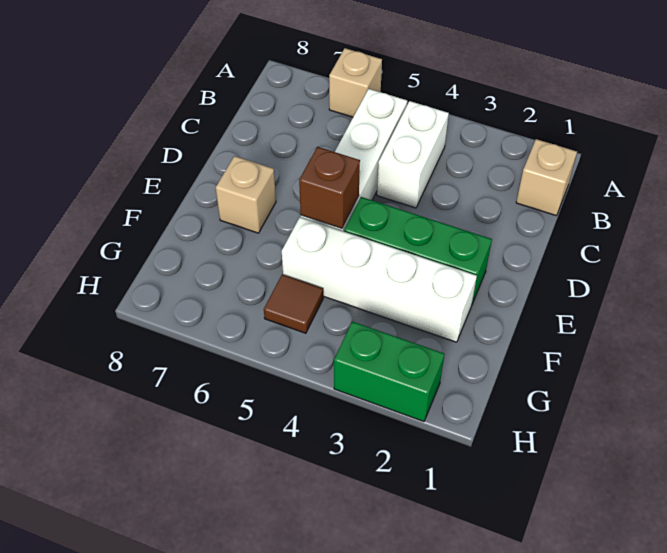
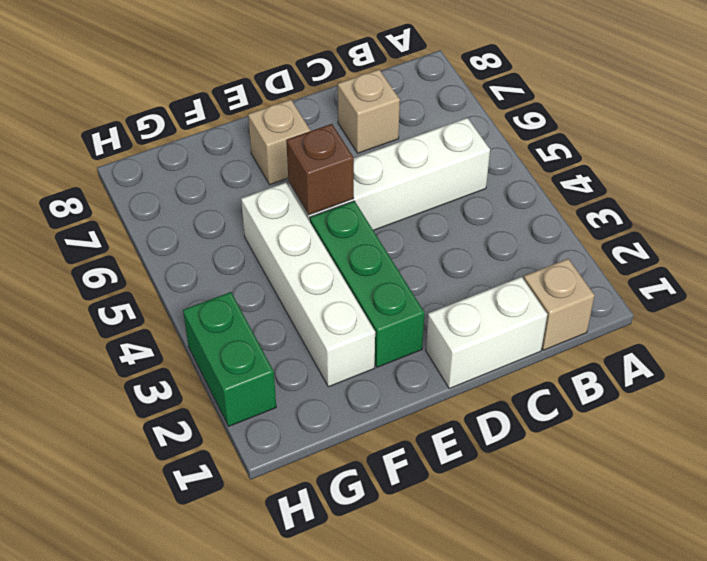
tan 1x1 brick [329,48,382,117] -> tan 1x1 brick moved to [338,70,400,153]
white 1x2 brick [377,101,449,208] -> white 1x2 brick moved to [426,277,547,389]
brown 1x1 tile [264,274,323,333] -> none

